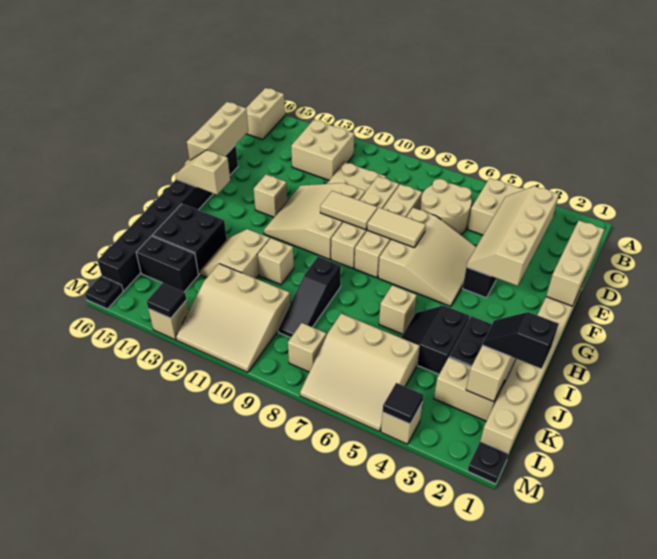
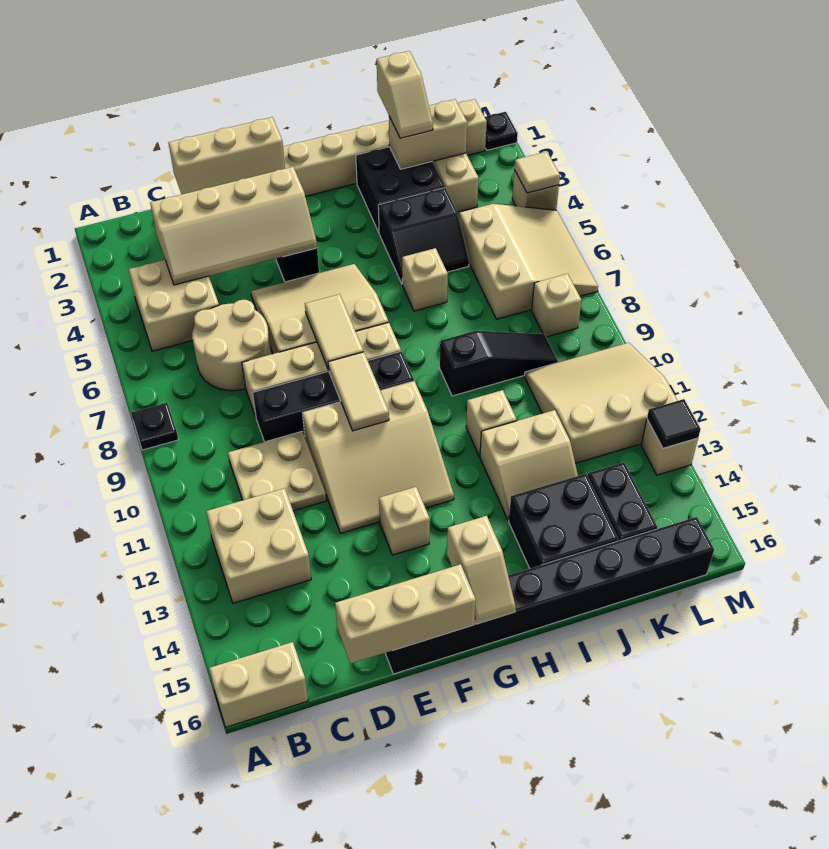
tan 1x4 brick [331,176,399,268] -> black 1x4 brick [253,351,414,442]
black 1x2 slope [483,312,559,369] -> tan 1x2 slope [377,51,433,138]
tan 3x3 slope [176,264,290,372] -> tan 3x3 slope turned to [524,343,678,463]
black 1x1 tile [383,383,424,424] -> tan 1x1 tile [514,152,560,193]
black 1x1 plate [85,276,123,309] -> black 1x1 plate moved to [131,403,178,450]

